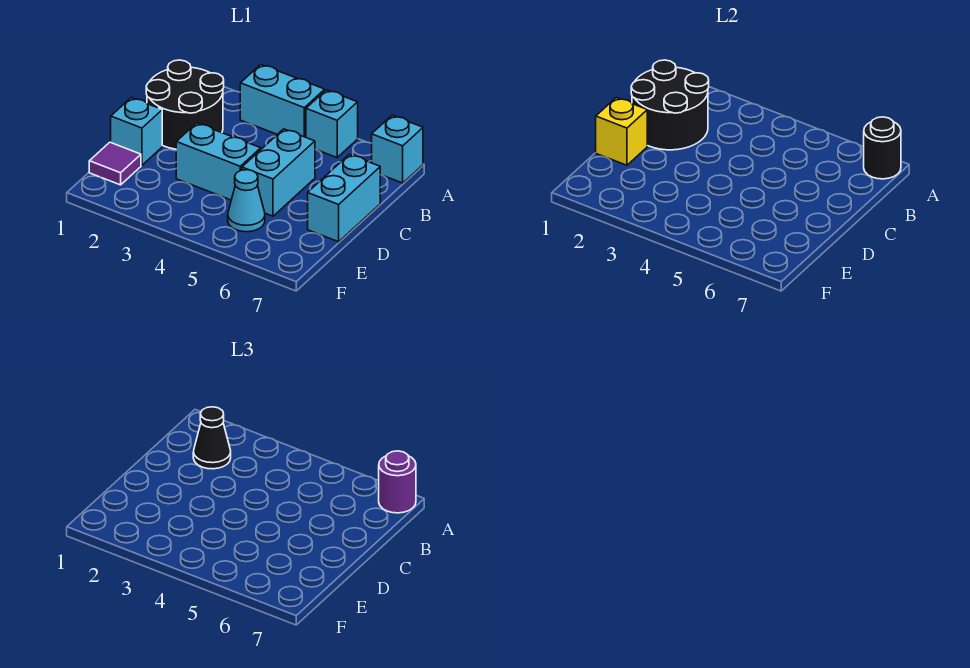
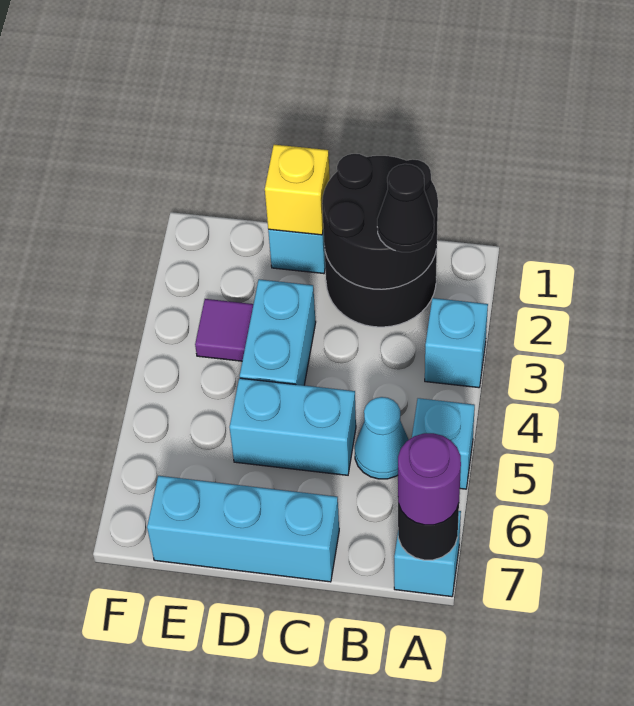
cyan 1x2 brick [240,65,325,137] -> cyan 1x1 brick [425,298,488,388]
cyan 1x2 brick [308,154,380,242] -> cyan 1x3 brick [147,476,339,582]
purple 1x1 tile [89,142,141,185] -> purple 1x1 tile moved to [195,299,254,361]
cyan 1x1 cone [228,170,265,232] -> cyan 1x1 cone moved to [355,397,409,479]

